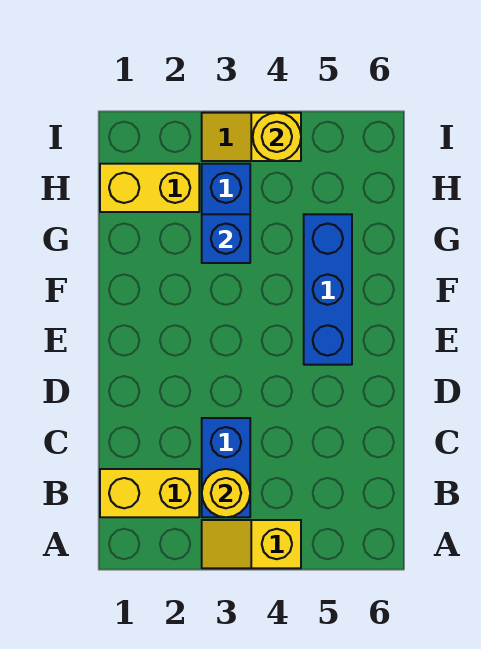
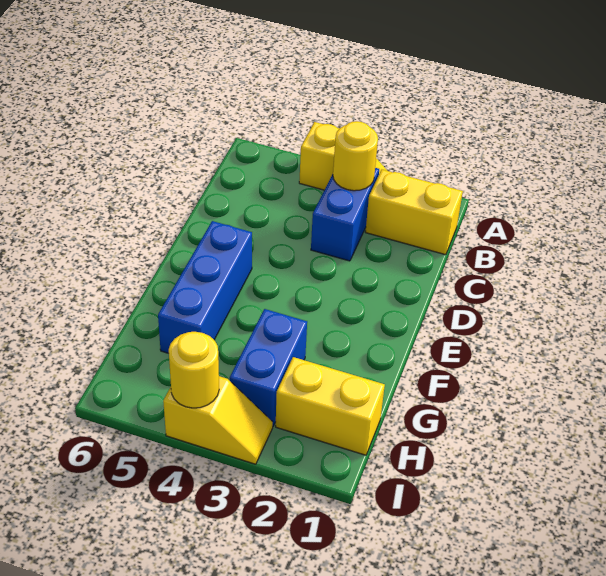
blue 1x1 brick [202,214,250,263] -> none

